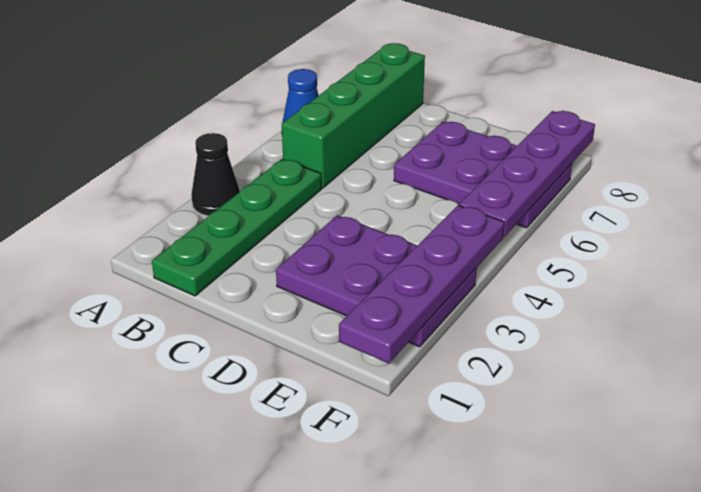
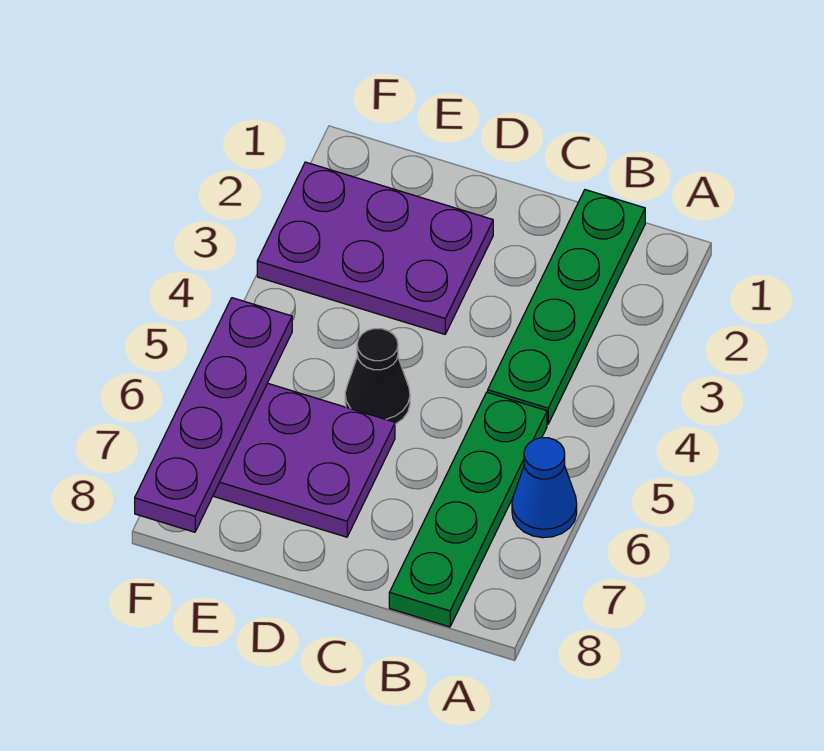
black 1x1 cone [191,133,240,216] -> black 1x1 cone moved to [345,329,410,424]
green 1x4 brick [282,43,425,188] -> green 1x4 plate [389,392,547,627]
purple 1x4 plate [339,205,504,364] -> none

